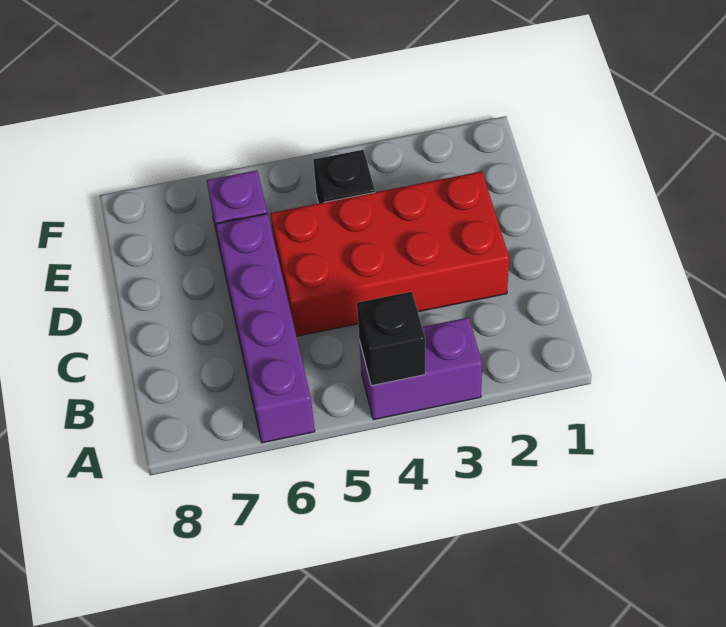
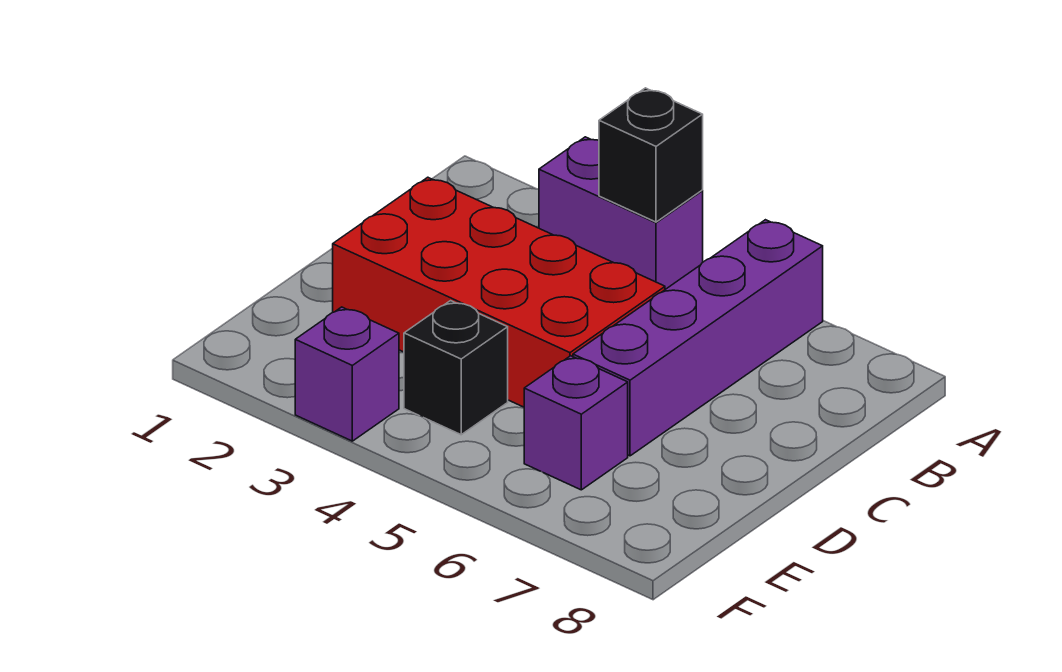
none -> purple 1x1 brick [295,307,399,441]

